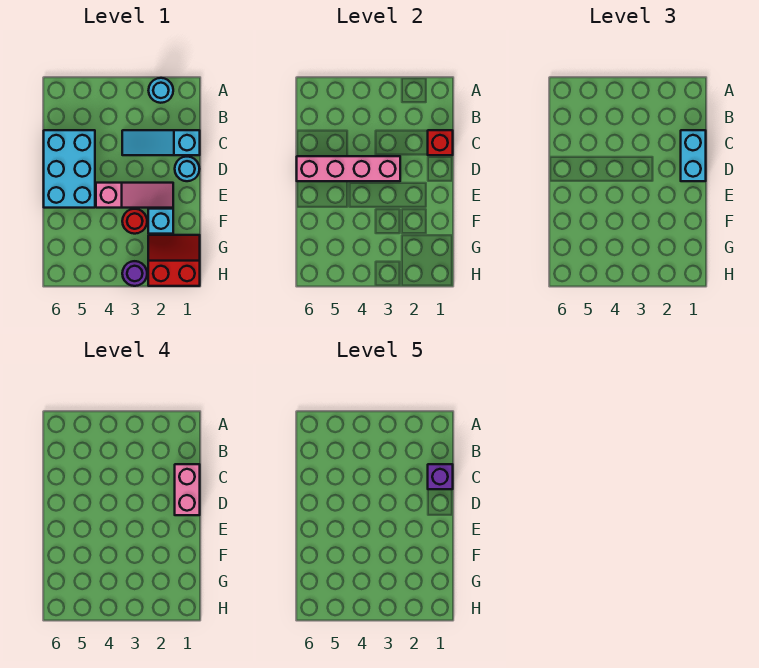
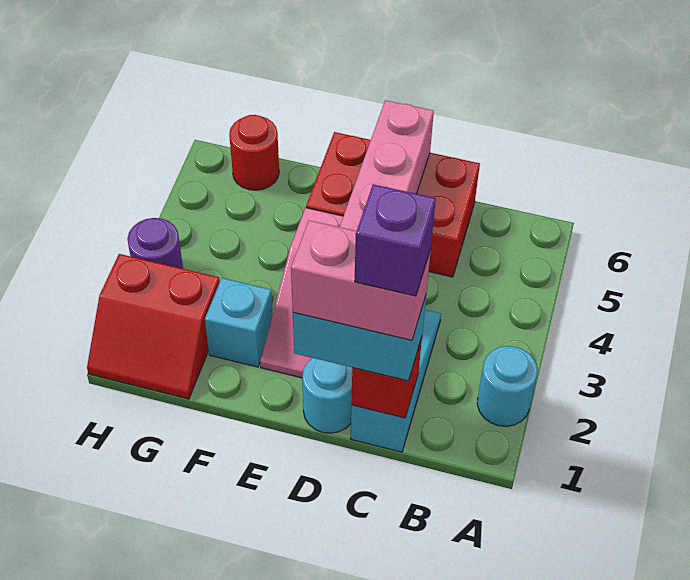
cyan 2x3 brick [44,130,95,208] -> red 2x3 brick [306,132,480,277]
red 1x1 round brick [122,209,147,234] -> red 1x1 round brick moved to [229,115,279,190]
red 2x2 slope [148,235,200,286] -> red 2x2 slope turned to [87,254,220,399]

